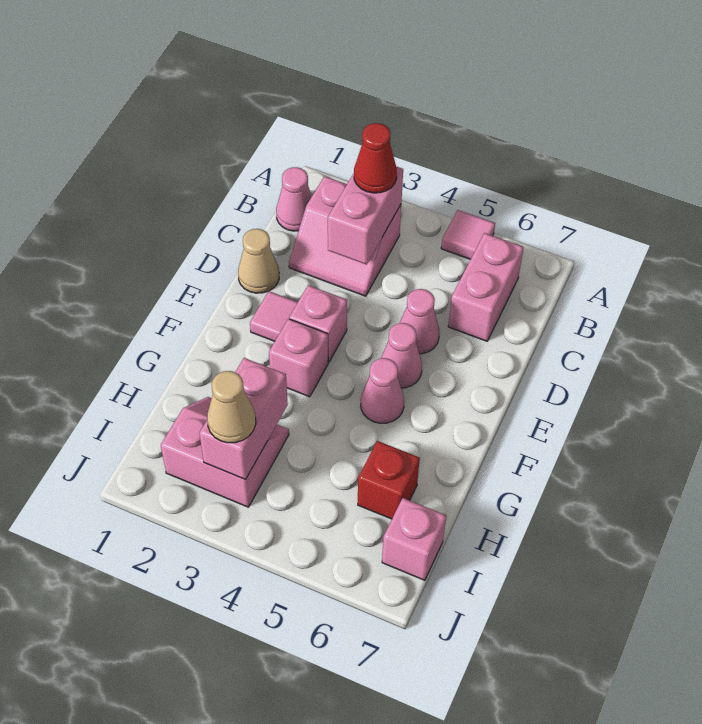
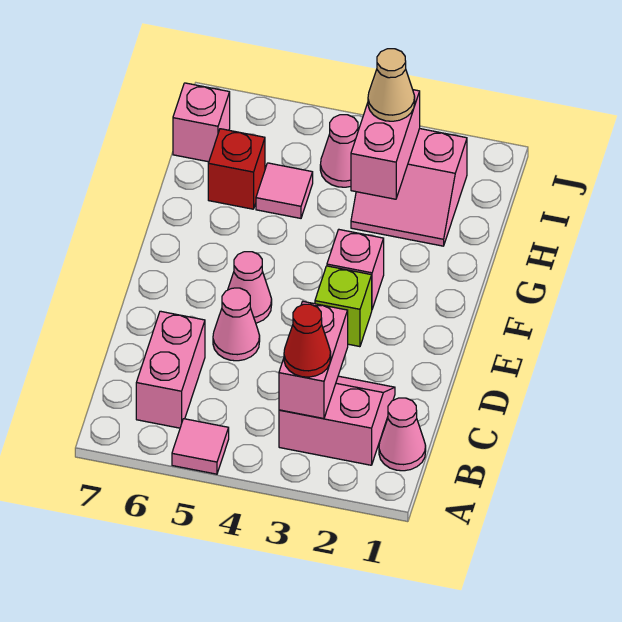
tan 1x1 cone [238,229,279,293] -> none
pink 1x1 tile [250,291,298,341] -> pink 1x1 tile moved to [256,163,313,218]
pink 1x1 brick [289,285,347,362] -> lime 1x1 brick [315,266,372,347]
pink 1x1 cone [361,358,404,423] -> pink 1x1 cone moved to [320,115,358,187]

